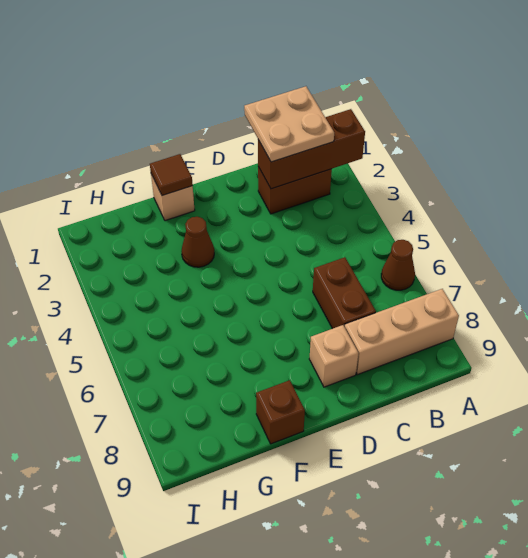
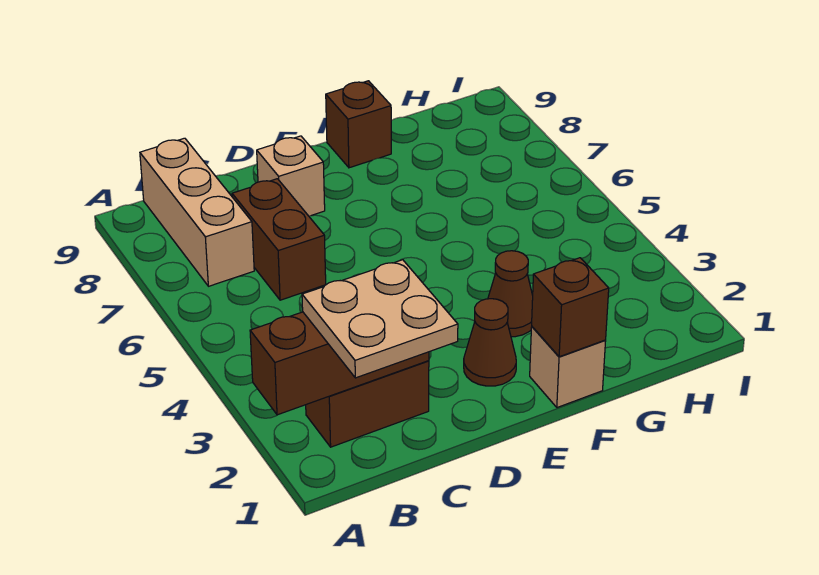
brown 1x1 cone [381,240,415,290] -> brown 1x1 cone moved to [464,299,516,386]
tan 1x3 brick [345,289,459,375] -> tan 1x3 brick turned to [140,138,254,286]
brown 1x1 tile [150,154,193,196] -> brown 1x1 brick [532,258,609,357]

